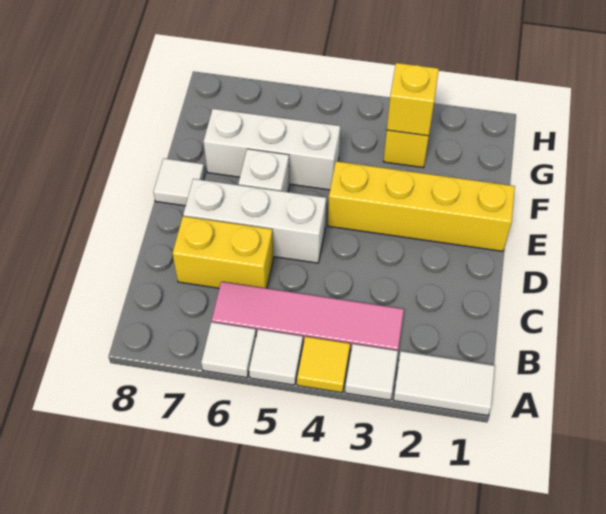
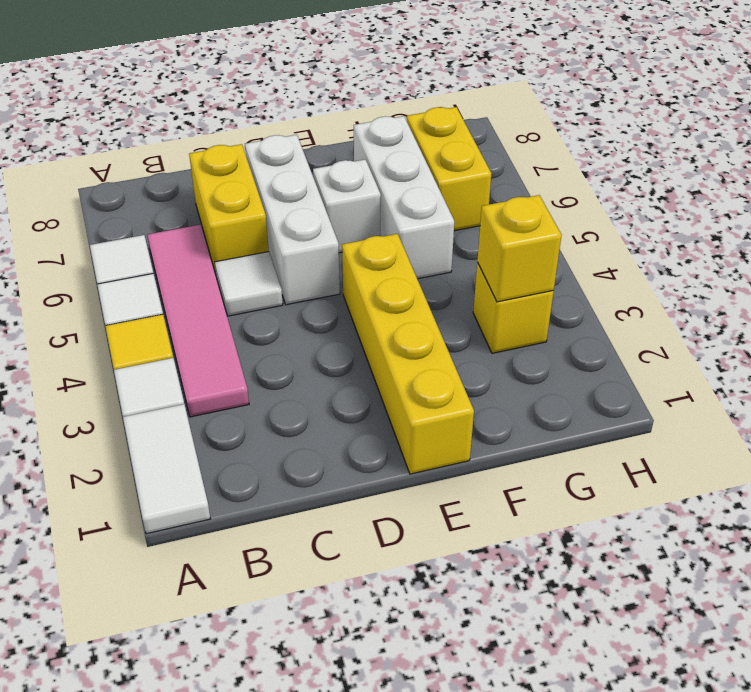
white 1x1 tile [154,159,205,206] -> white 1x1 tile moved to [215,252,283,316]
none -> yellow 1x2 brick [407,107,492,231]

